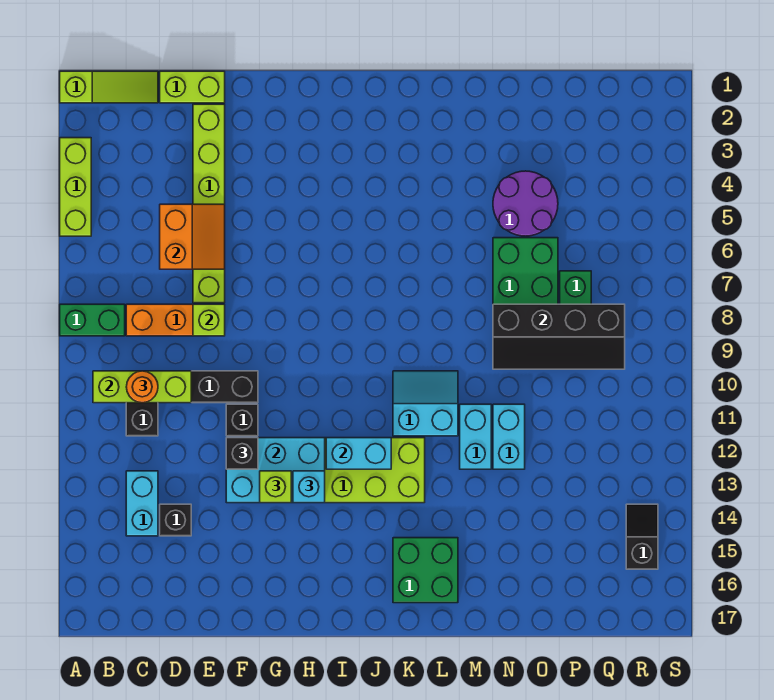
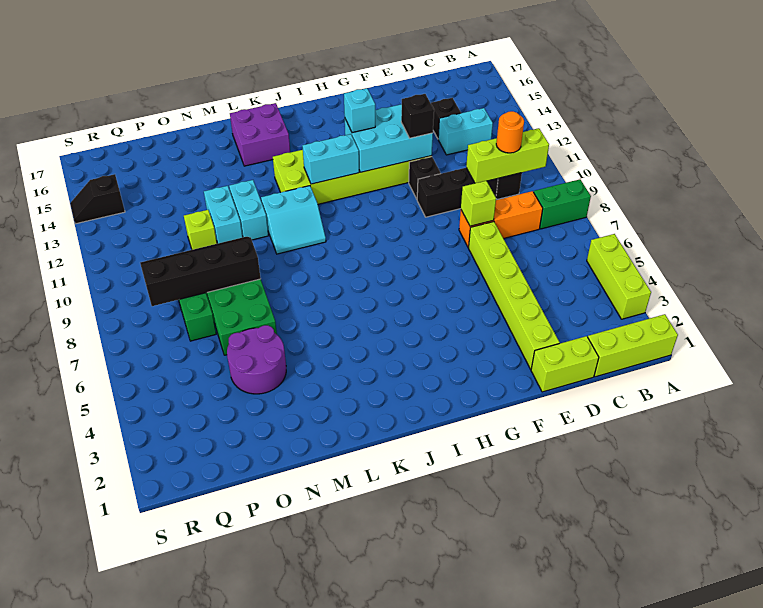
lime 1x3 slope [60,71,158,103] -> lime 1x3 brick [588,314,678,377]
cyan 1x2 brick [126,471,158,536] -> cyan 1x2 brick turned to [438,108,493,155]
orange 2x2 slope [160,204,225,269] -> none
lime 1x1 brick [260,471,291,503] -> lime 1x1 brick moved to [184,210,217,250]
green 2x2 brick [393,538,458,603] -> purple 2x2 brick [230,103,290,166]
black 1x2 slope [626,504,658,569] -> black 1x2 slope turned to [70,174,125,224]

